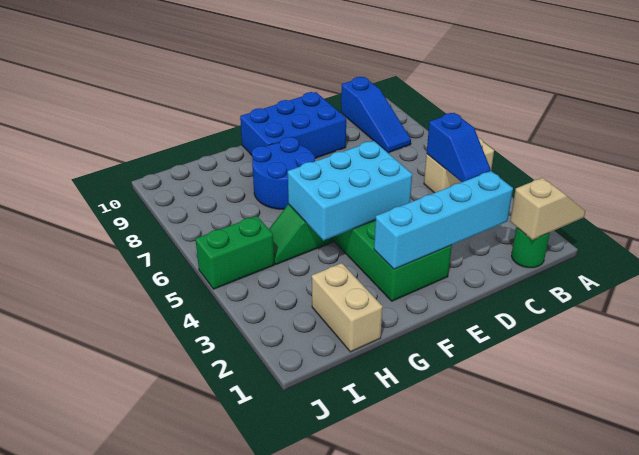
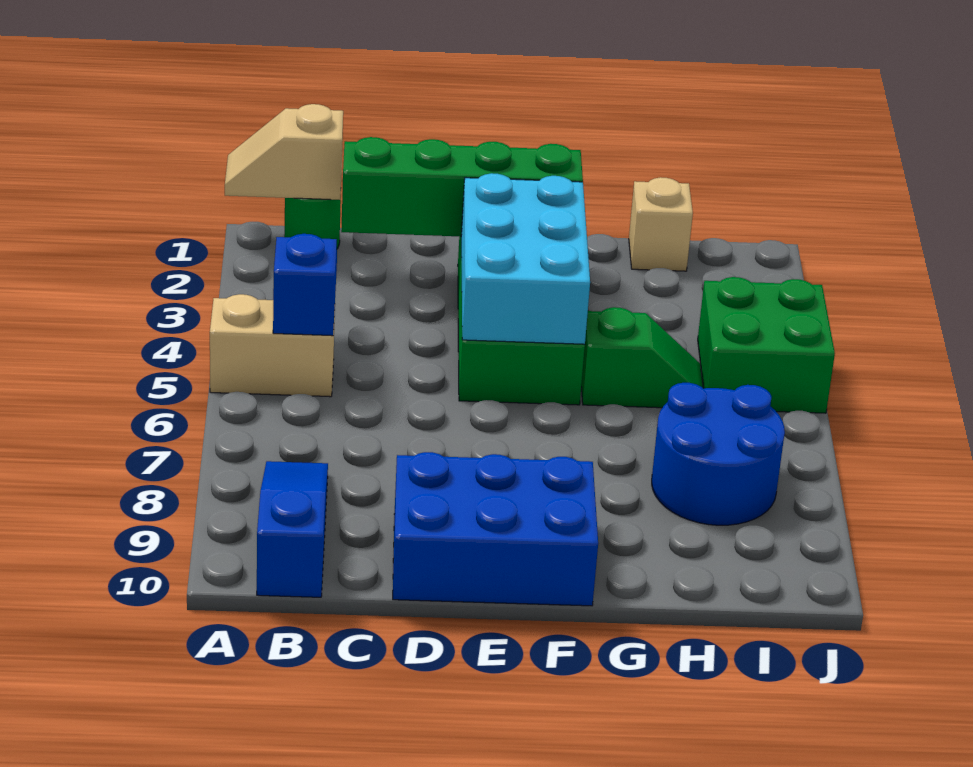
cyan 1x4 brick [374,171,513,269] -> green 1x4 brick [341,137,583,236]
cyan 2x3 brick [288,141,412,240] -> cyan 2x3 brick turned to [461,173,590,344]
blue 2x2 round brick [252,137,315,209] -> blue 2x2 round brick moved to [652,383,785,525]
tan 1x2 brick [312,263,383,352] -> tan 1x1 brick [629,177,693,271]
green 1x2 brick [196,216,274,289] -> green 2x2 brick [698,277,835,413]

